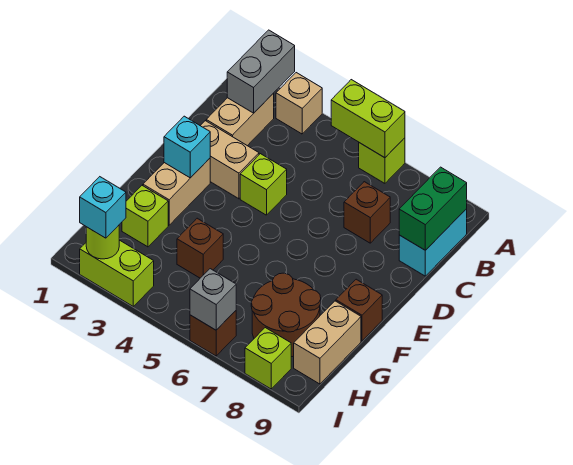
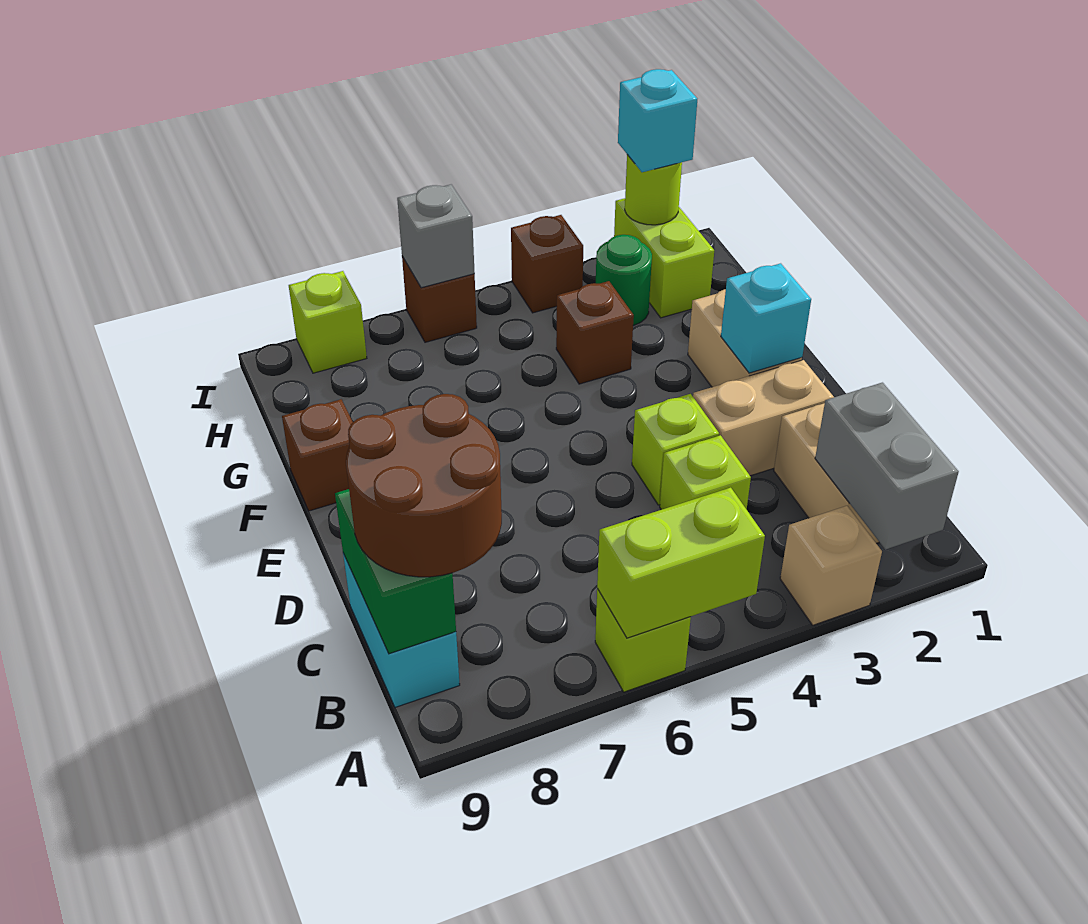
brown 1x1 brick [344,182,390,243] -> brown 1x1 brick moved to [511,215,583,313]
lime 1x1 brick [122,186,168,247] -> lime 1x1 brick moved to [660,435,751,510]
brown 2x2 round brick [251,273,321,357] -> brown 2x2 round brick moved to [346,394,502,577]
tan 1x2 brick [294,301,361,384] -> none
none -> green 1x1 round brick [596,235,652,326]
lime 1x2 brick [80,240,154,306] -> lime 1x2 brick turned to [614,198,714,318]

